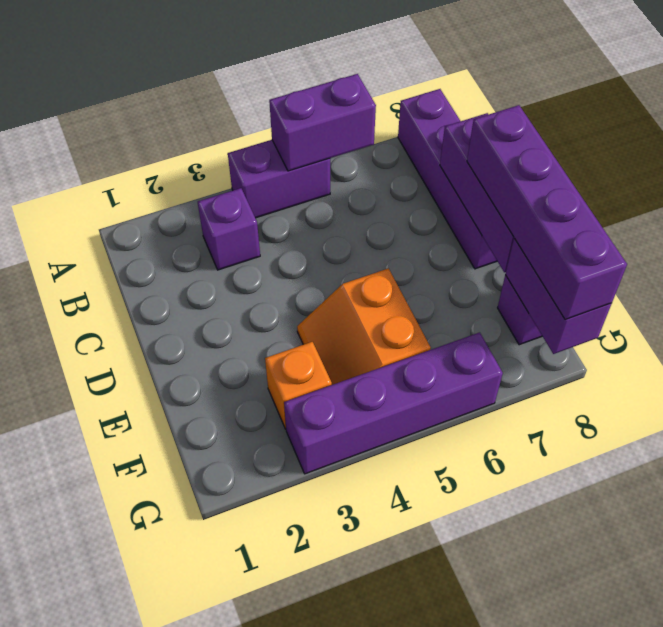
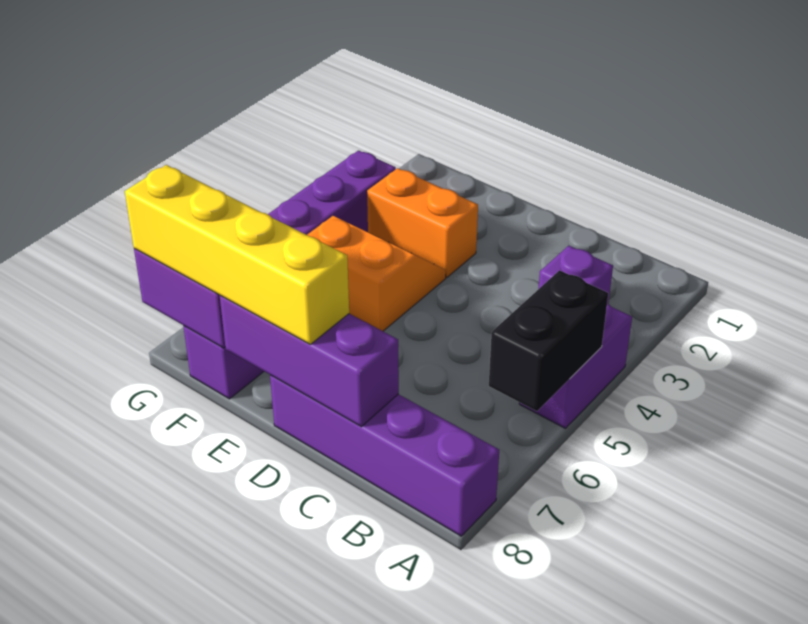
purple 1x2 brick [269,74,376,171] -> black 1x2 brick [489,270,608,411]
purple 1x4 brick [467,105,627,320] -> yellow 1x4 brick [125,165,349,344]
orange 1x1 brick [265,342,332,429] -> orange 1x2 brick [367,168,478,277]

